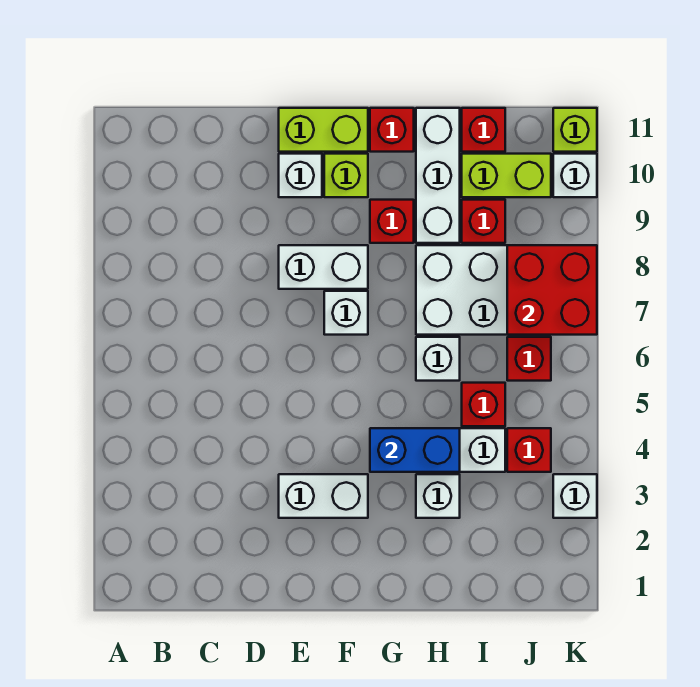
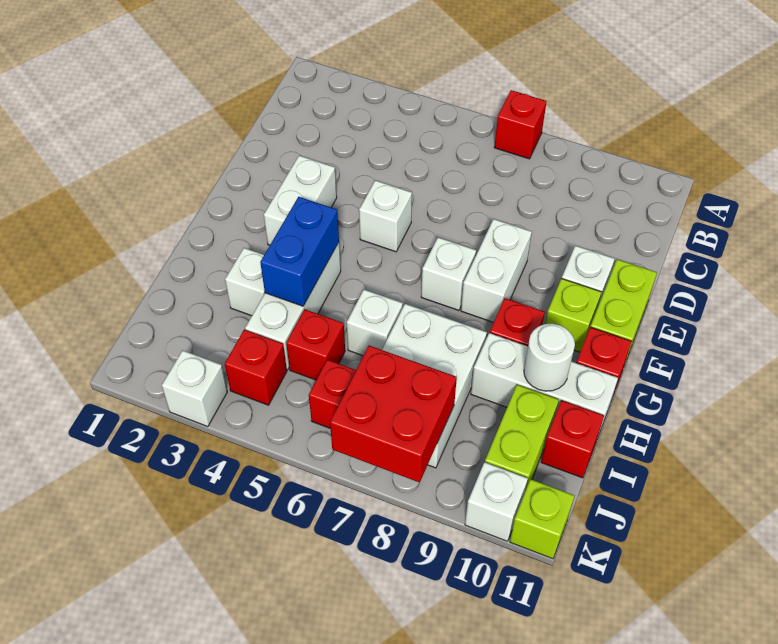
none -> white 1x1 brick [359,180,412,252]
none -> white 1x1 round brick [524,324,575,391]
red 1x1 brick [462,200,505,243] -> red 1x1 brick moved to [494,90,547,159]

